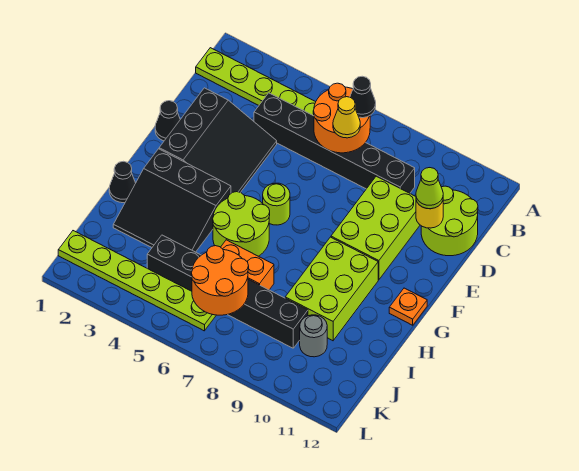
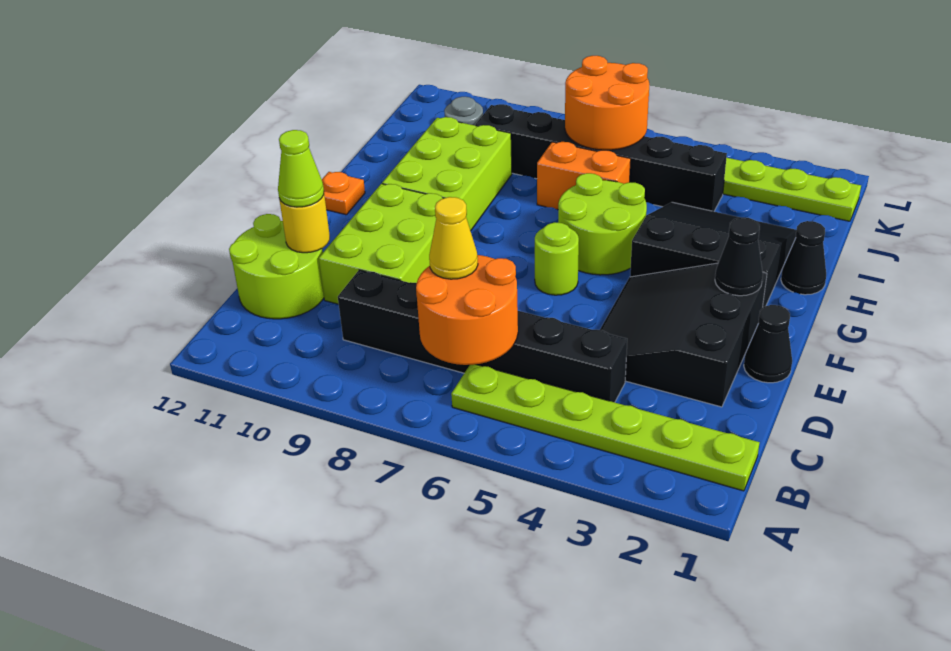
black 1x1 cone [350,76,376,118] -> black 1x1 cone moved to [715,217,763,296]

